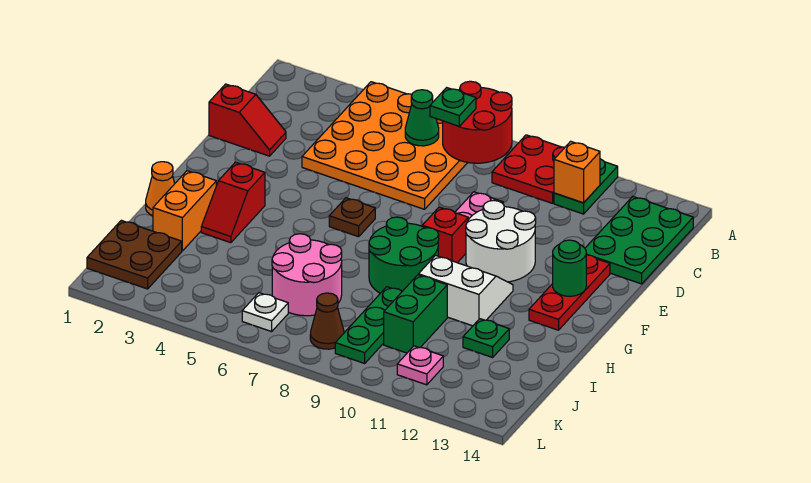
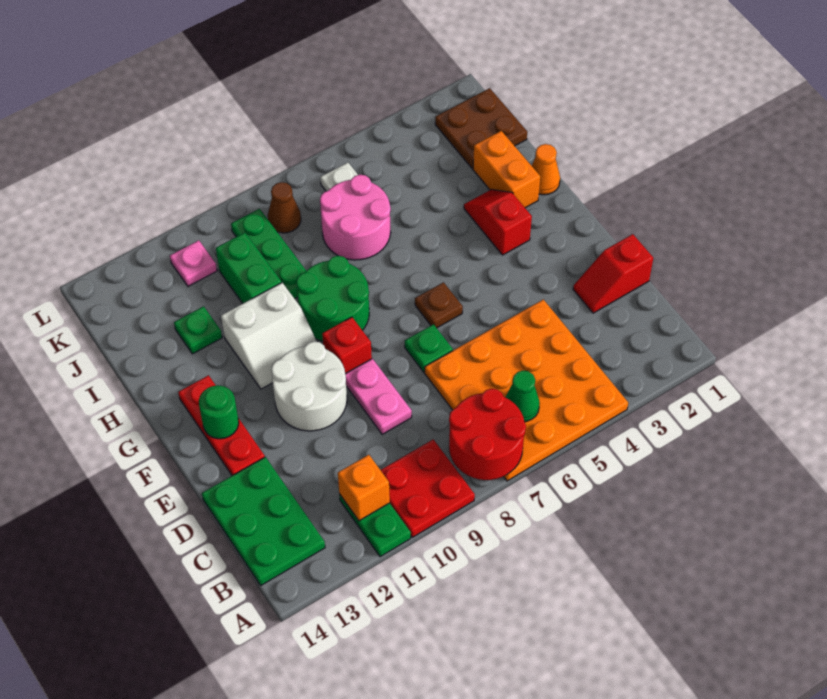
green 1x1 plate [430,88,476,126] -> green 1x1 plate moved to [405,324,453,372]

